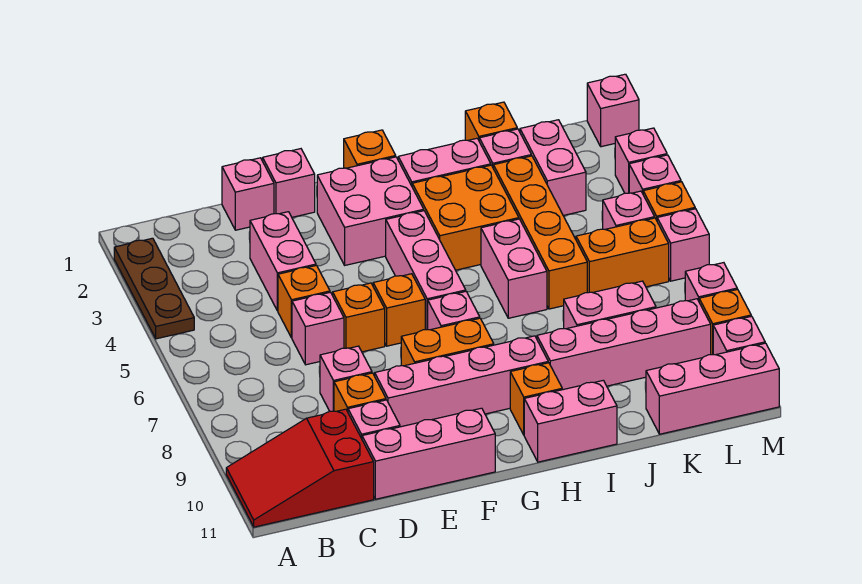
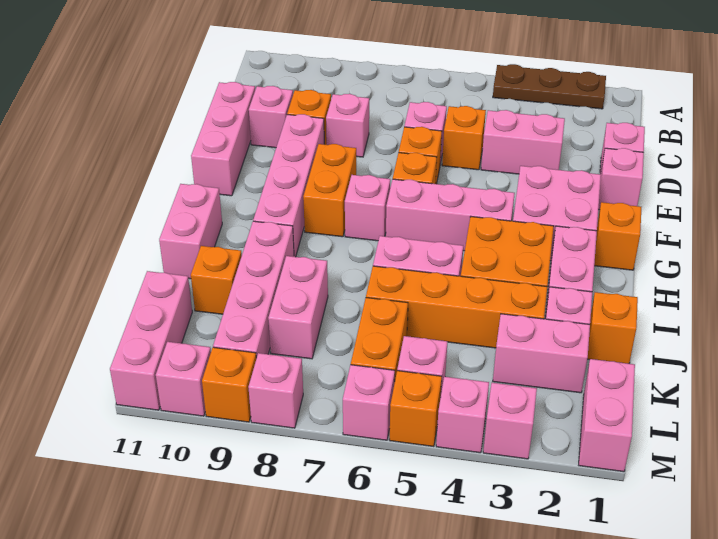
red 2x3 slope [226,409,374,527] -> none
orange 1x1 brick [510,363,562,435] -> orange 1x1 brick moved to [191,246,242,314]
pink 1x1 brick [587,74,639,147] -> pink 1x2 brick [579,359,635,472]

